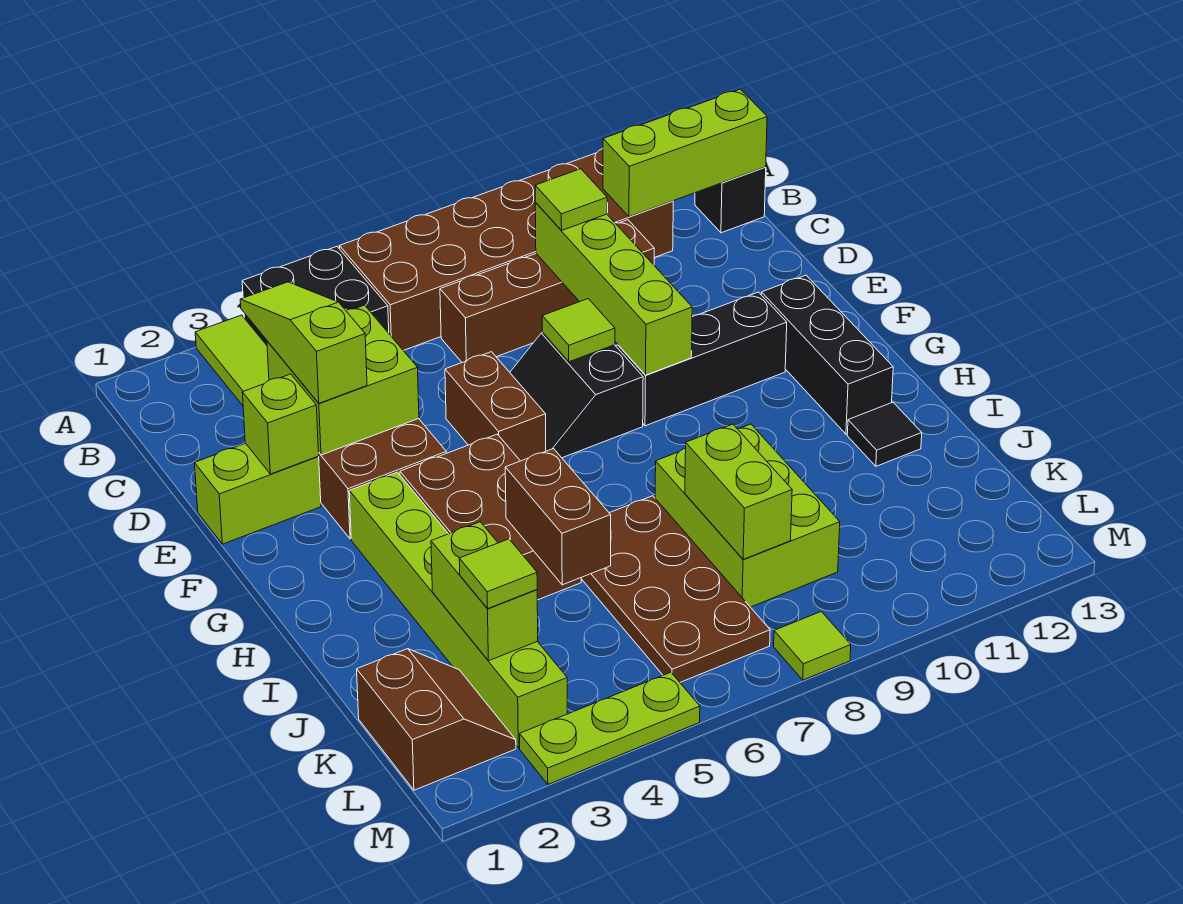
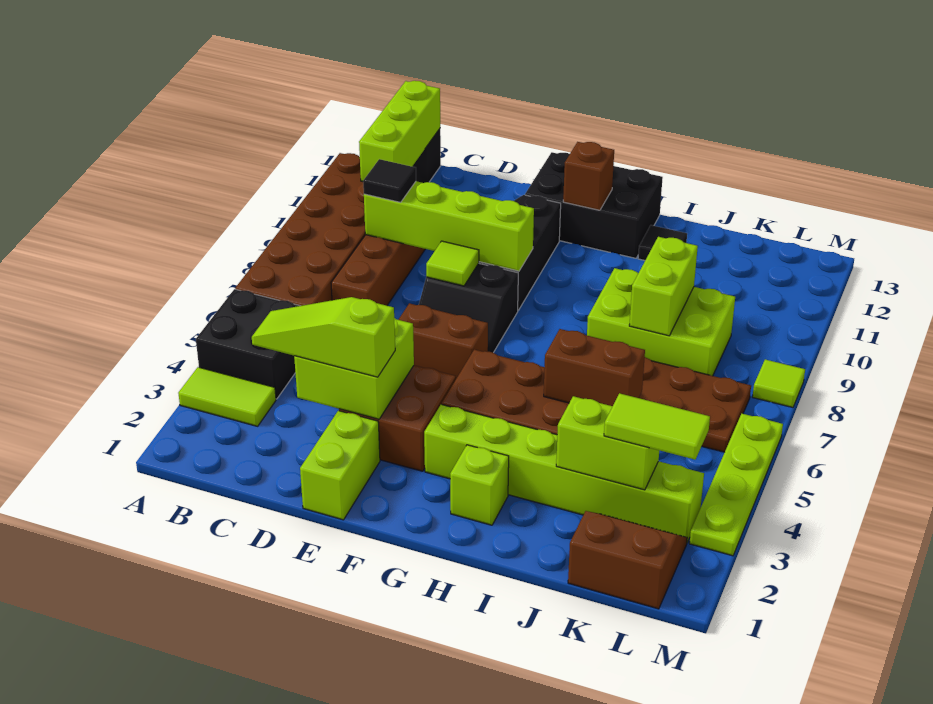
lime 1x1 tile [535,169,607,231] -> black 1x1 tile [363,159,416,202]
lime 1x1 brick [242,374,319,474] -> lime 1x1 brick moved to [450,445,509,525]
black 1x3 brick [761,275,893,434] -> black 2x3 brick [525,152,663,258]
none -> brown 1x1 brick [563,142,614,210]
lime 1x2 brick [685,424,792,559] -> lime 1x2 brick turned to [629,237,698,336]
lime 1x1 tile [459,539,537,608] -> lime 1x2 tile [604,393,710,460]
lime 1x3 plate [520,672,700,784] -> lime 1x4 plate [689,414,783,556]

